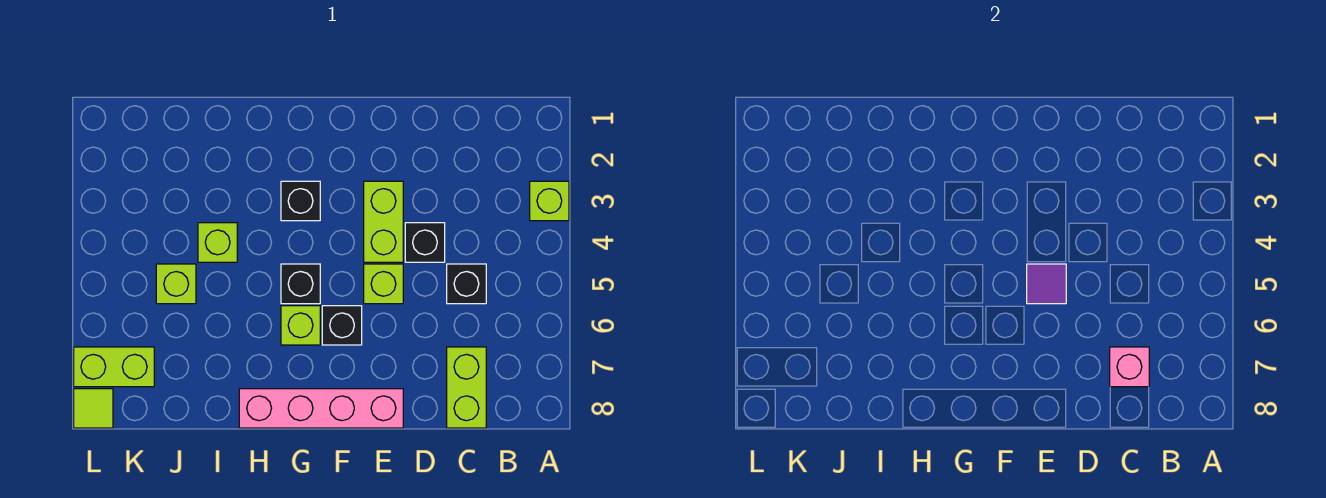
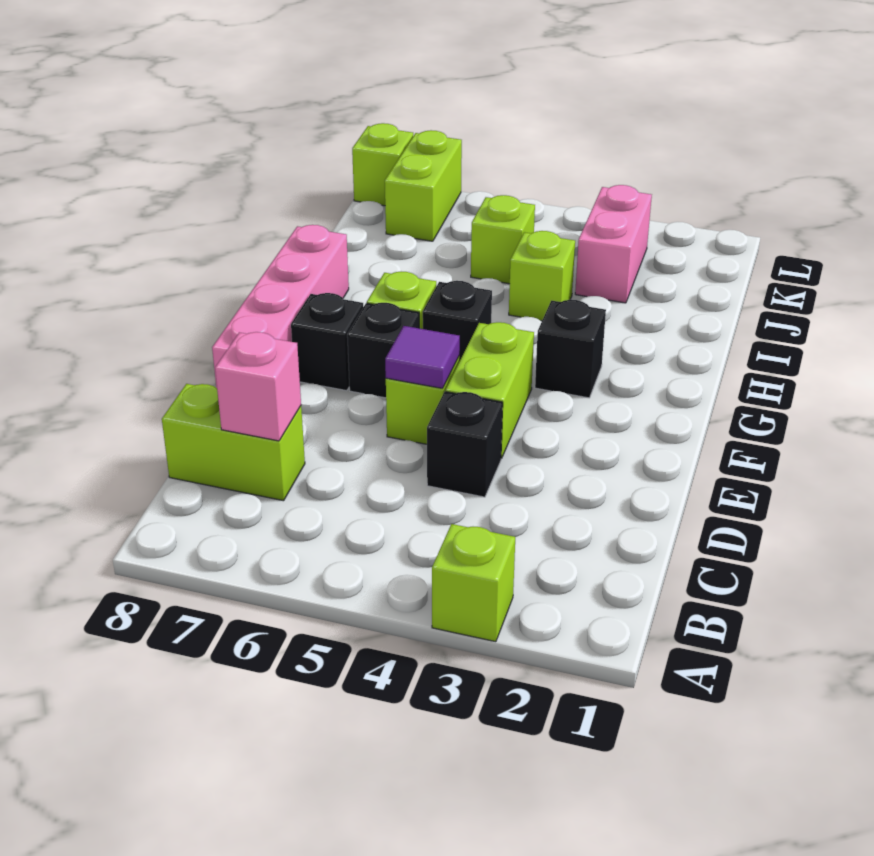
black 1x1 brick [447,264,486,304] -> black 1x1 brick moved to [291,293,363,391]
lime 1x2 brick [364,181,403,262] -> lime 1x2 brick turned to [446,322,534,459]
none -> pink 1x2 brick [575,185,652,303]
lime 1x1 tile [74,389,113,428] -> lime 1x1 brick [352,123,413,206]

